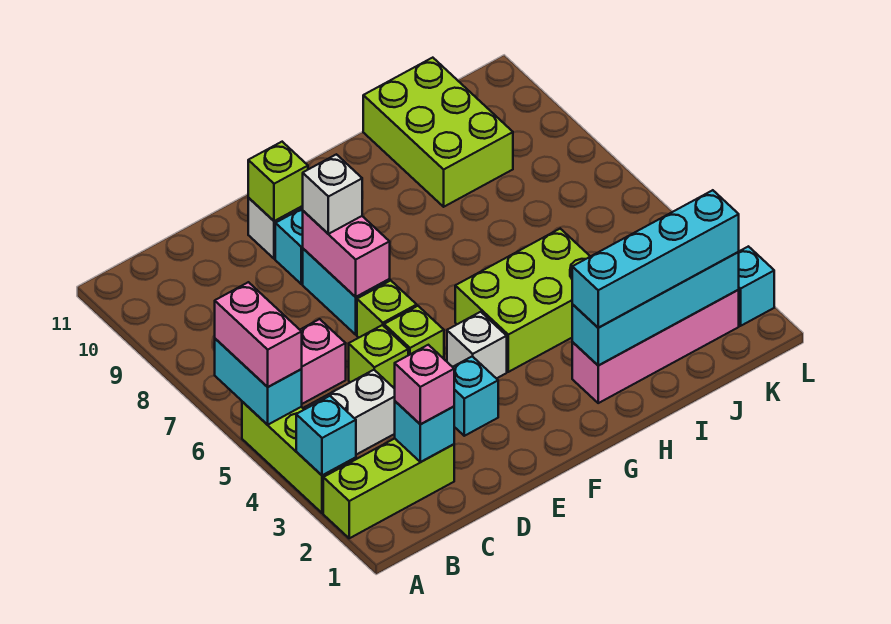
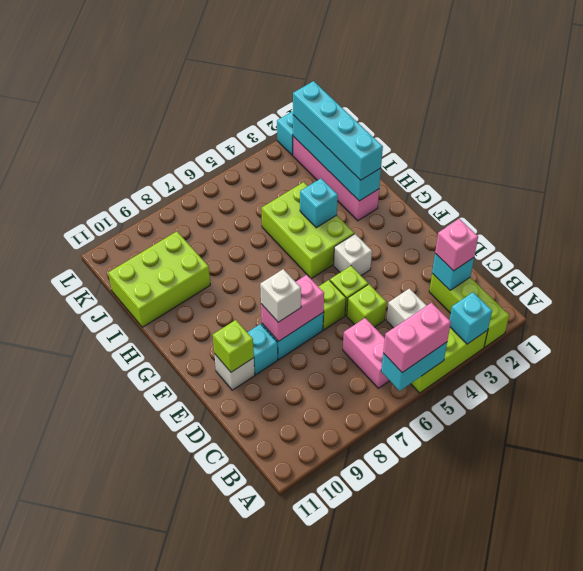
cyan 1x1 brick [453,356,498,436] -> cyan 1x1 brick moved to [300,179,338,228]

